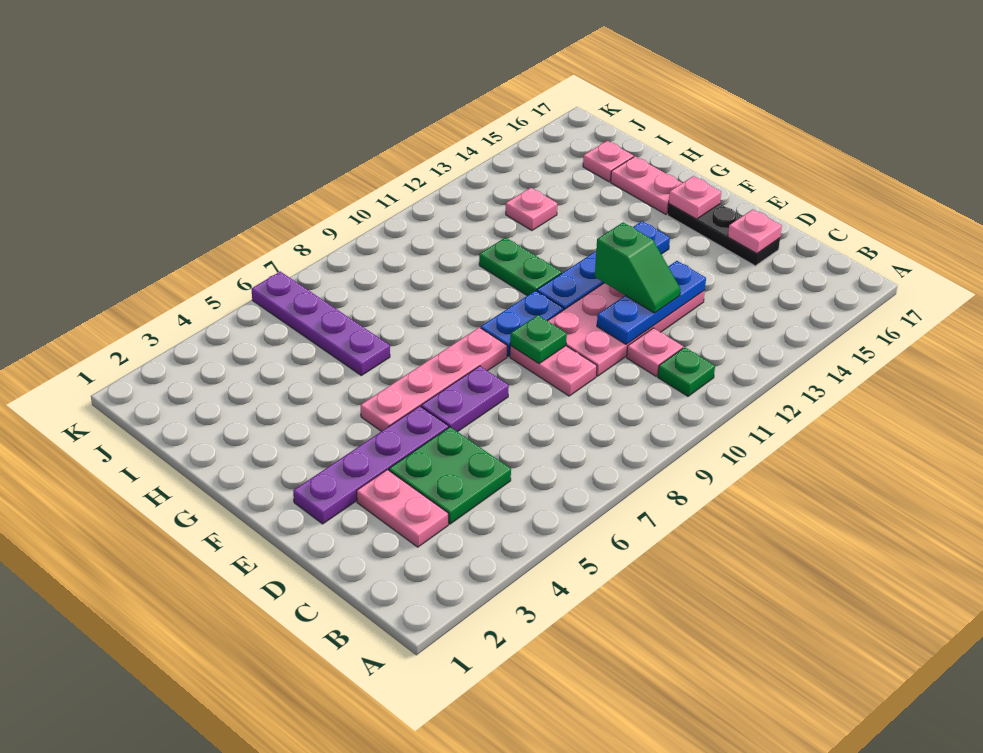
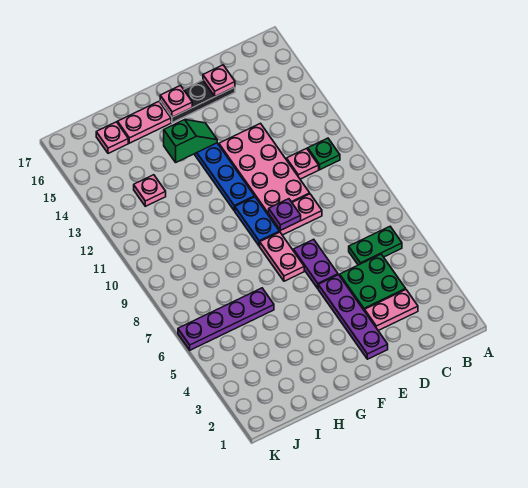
blue 1x3 plate [597,261,706,344] -> none
green 1x2 slope [595,222,681,313] -> green 1x2 slope moved to [164,120,217,162]
green 1x1 plate [510,315,567,364] -> purple 1x1 plate [269,199,301,230]
pink 1x4 plate [361,327,507,431] -> pink 1x2 plate [260,232,304,281]
green 1x2 plate [479,238,562,296] -> green 1x2 plate moved to [349,227,402,265]

